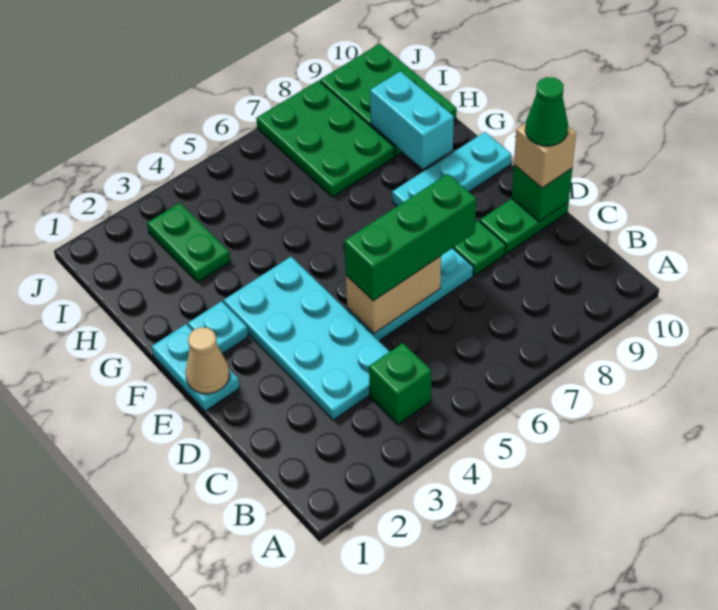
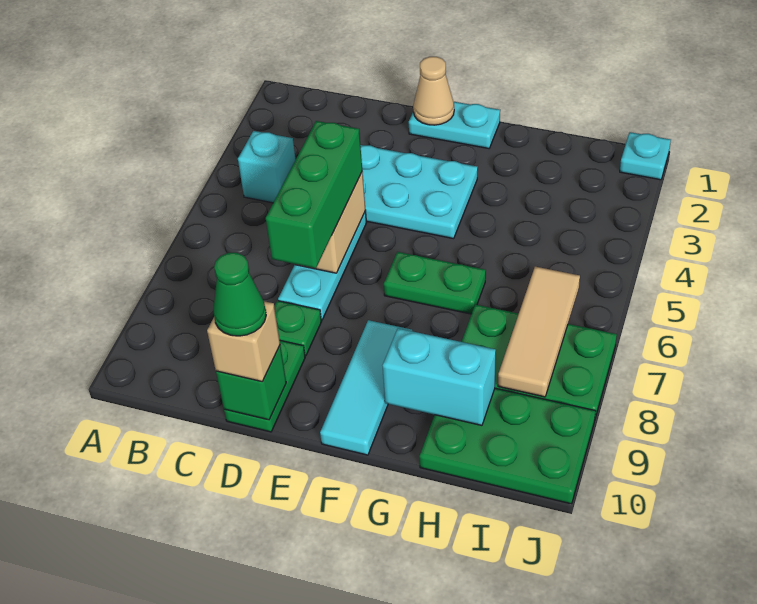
green 1x1 brick [369,343,431,425] -> cyan 1x1 brick [238,131,296,203]
cyan 1x1 plate [188,301,248,354] -> cyan 1x1 plate moved to [620,132,671,180]
cyan 1x3 plate [392,132,511,206] -> cyan 1x3 tile [320,320,412,455]
green 1x2 plate [147,203,231,282] -> green 1x2 plate moved to [384,252,486,314]
none -> tan 1x3 tile [498,267,580,397]

